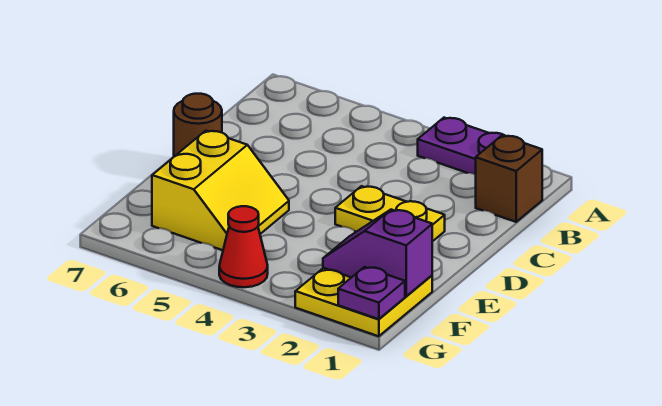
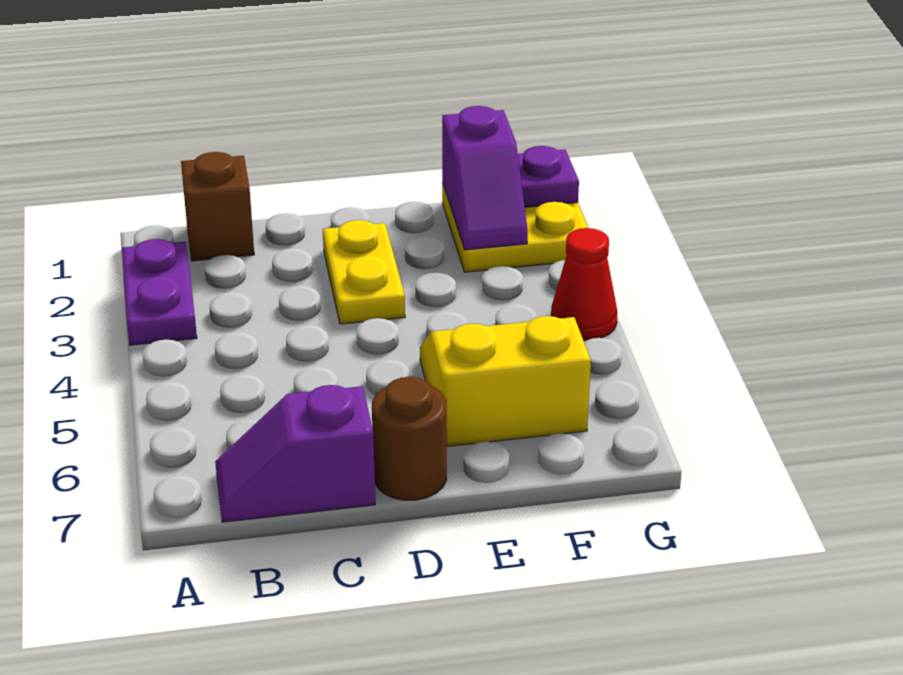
none -> purple 1x2 slope [215,385,375,522]

